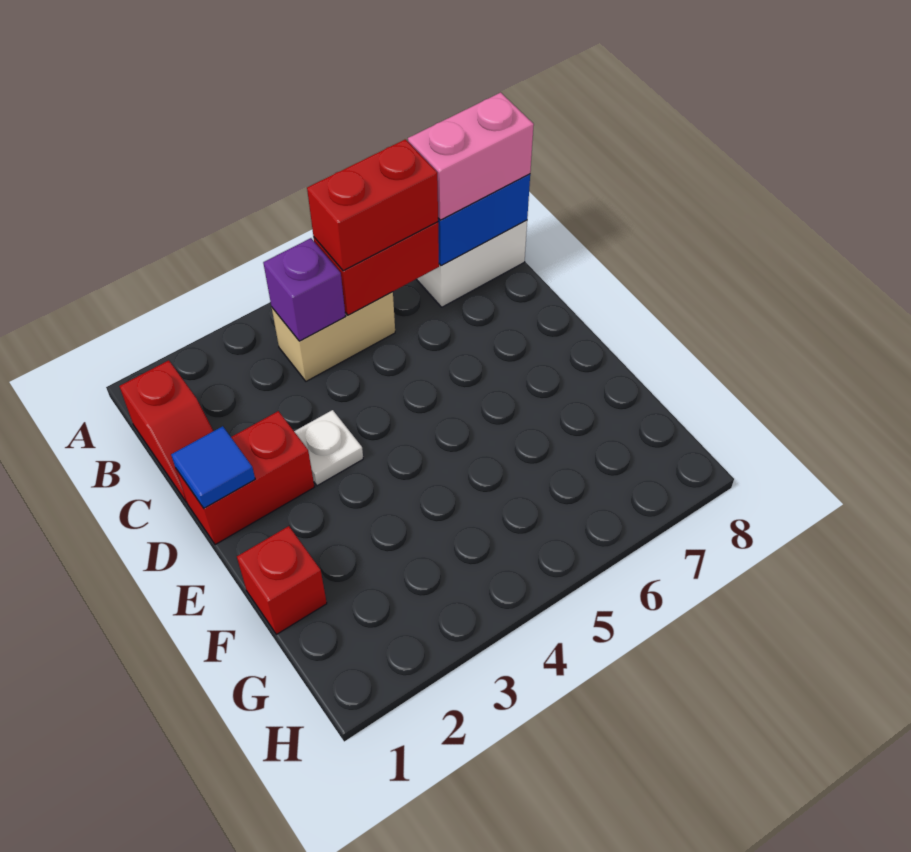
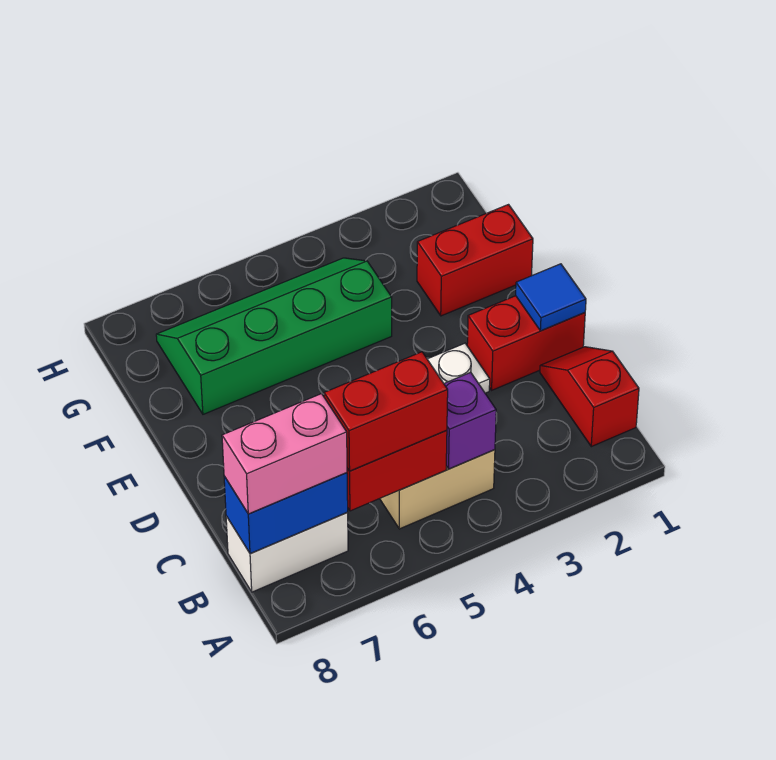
red 1x1 brick [237,526,327,634] -> red 1x2 brick [417,205,533,316]
none -> green 2x4 slope [156,258,392,414]

